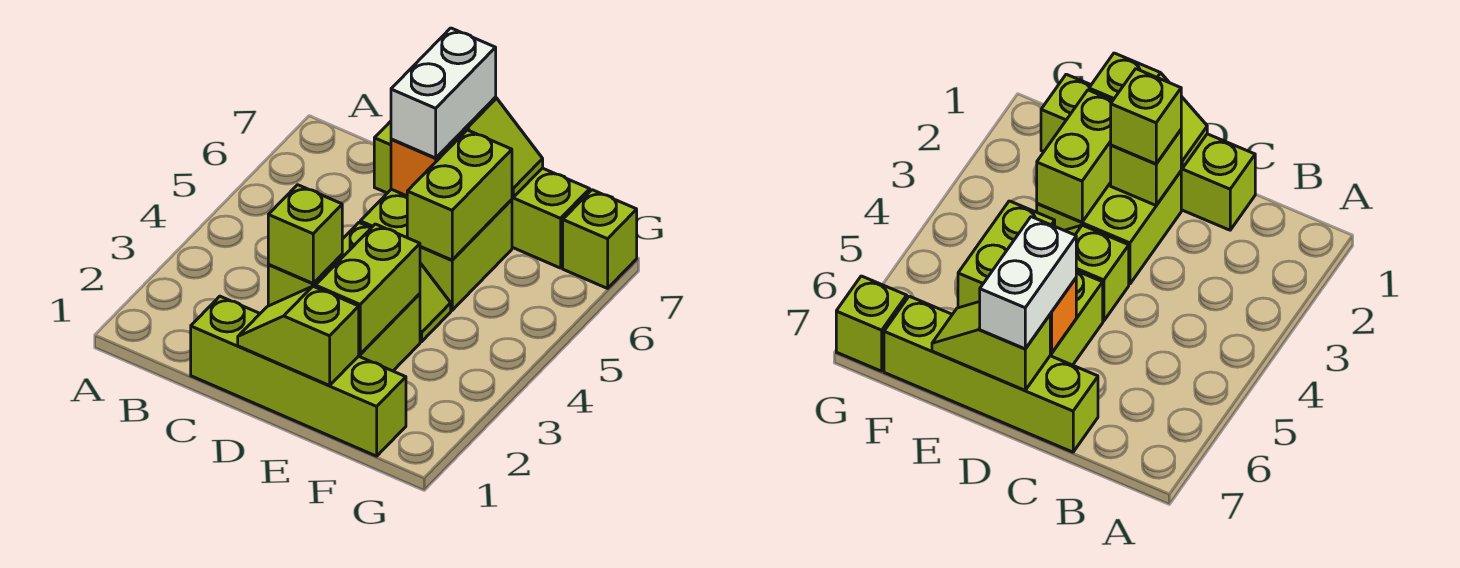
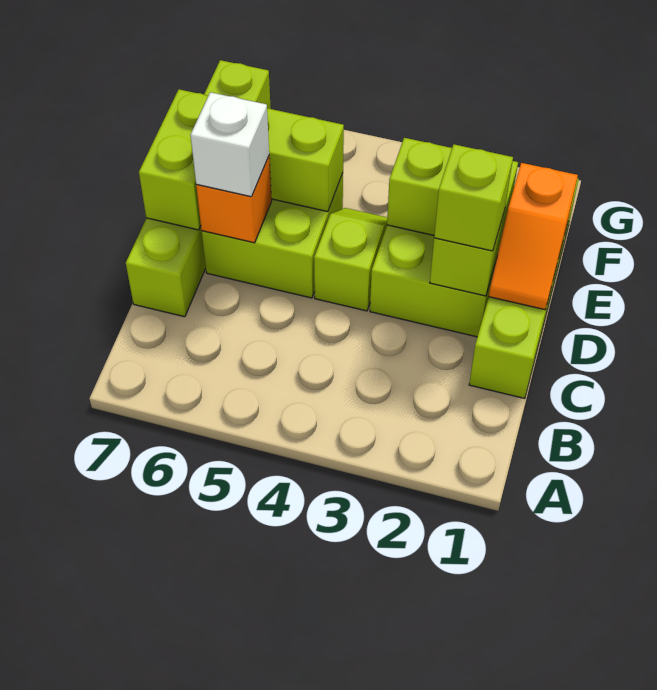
lime 1x2 slope [238,286,359,386] -> orange 1x2 slope [489,163,578,310]
white 1x2 brick [391,28,496,158] -> white 1x1 brick [191,92,269,197]
lime 1x2 slope [465,98,543,197] -> lime 1x2 brick [139,89,208,230]

